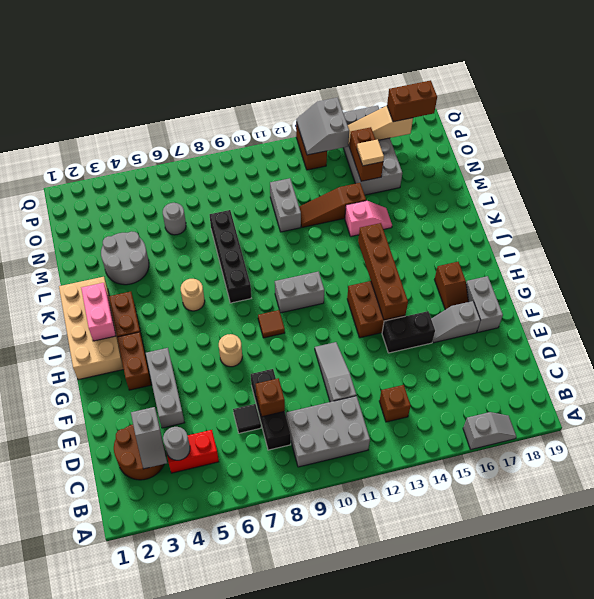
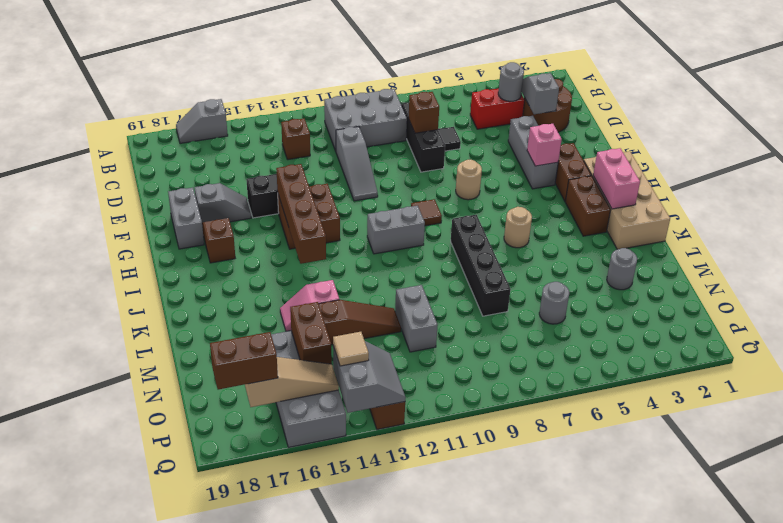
none -> pink 1x1 brick [527,124,562,166]
grey 2x2 round brick [101,231,149,285] -> grey 1x1 round brick [607,248,637,290]
tan 1x1 tile [357,139,384,166] -> tan 1x1 tile moved to [333,332,369,366]

